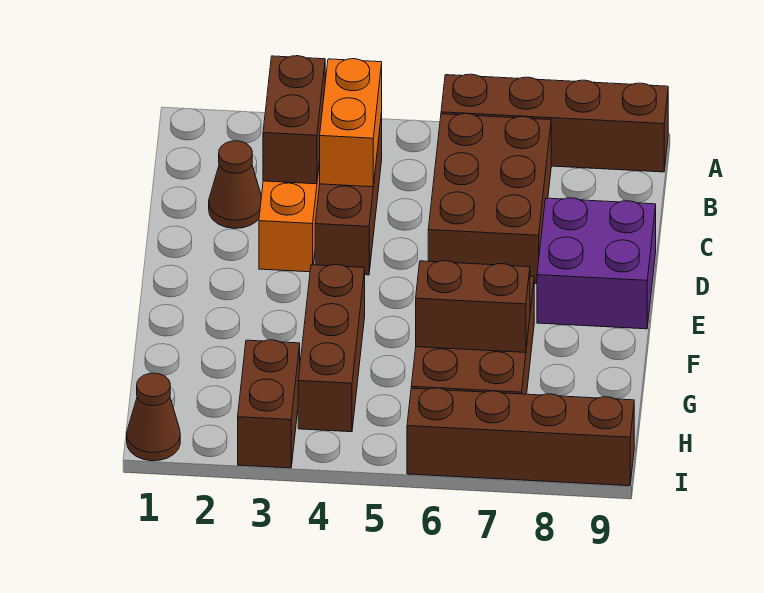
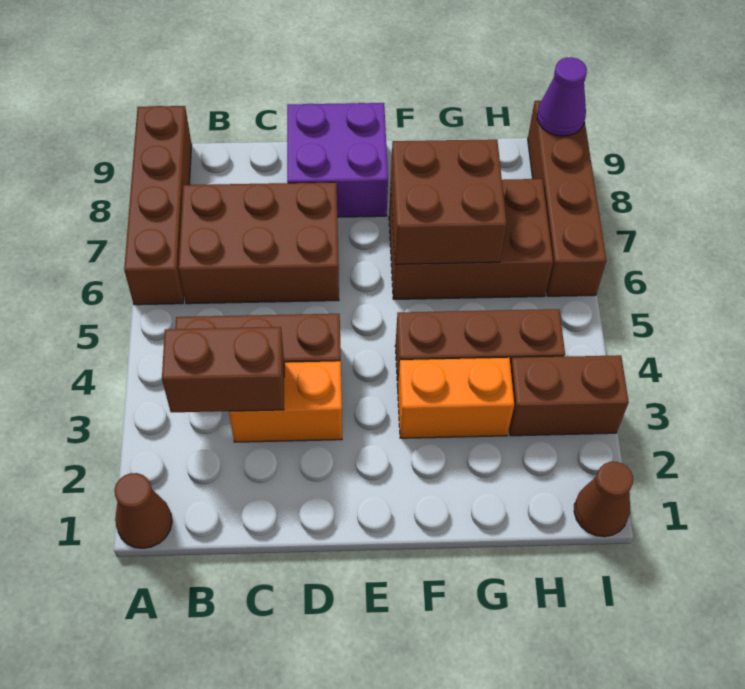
orange 1x2 brick [320,59,382,187] -> orange 1x2 brick moved to [398,358,514,438]
brown 1x1 cone [209,141,262,228] -> brown 1x1 cone moved to [114,473,172,548]
brown 1x2 brick [416,261,530,352] -> brown 2x2 brick [391,139,507,264]
none -> purple 1x1 cone [537,57,587,136]

